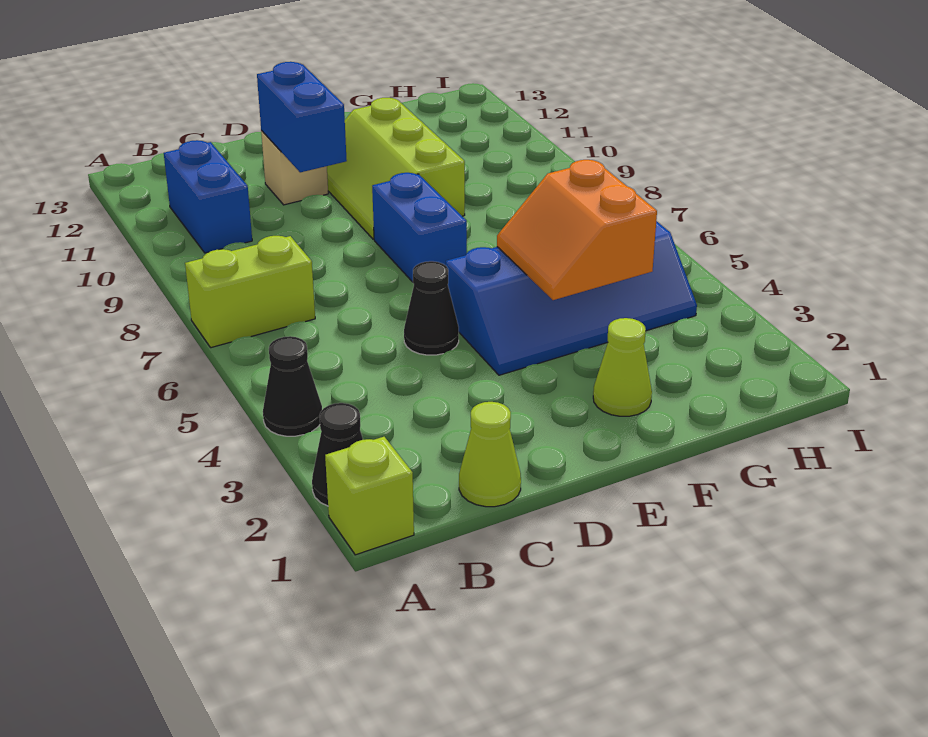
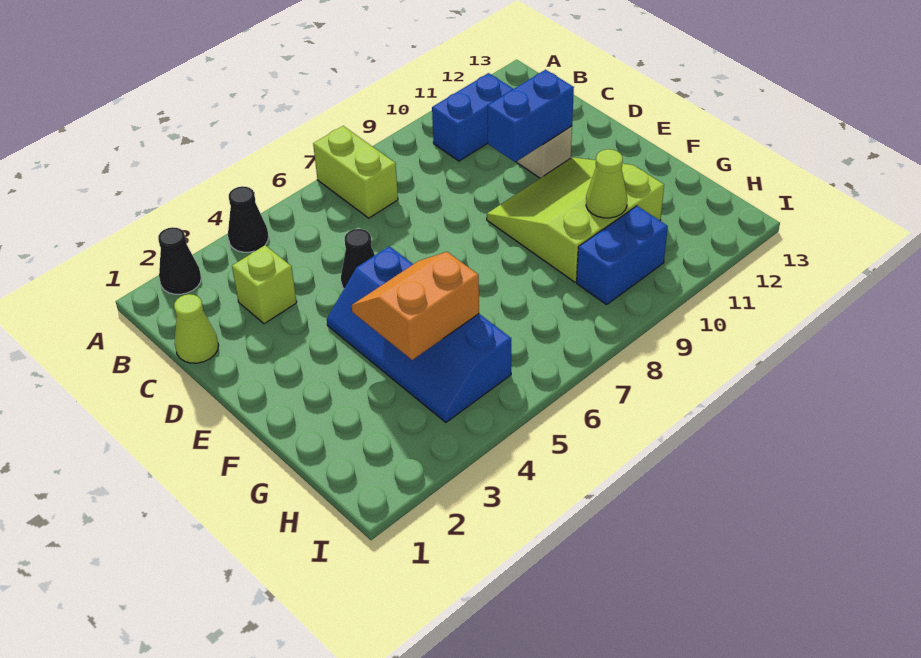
lime 1x1 brick [325,437,414,555] -> lime 1x1 brick moved to [232,245,297,324]
blue 1x2 brick [372,173,467,282] -> blue 1x2 brick moved to [577,206,668,305]
lime 2x3 slope [327,98,465,239] -> lime 3x3 slope [487,157,664,282]
lime 1x1 cone [593,318,652,416] -> lime 1x1 cone moved to [586,149,627,218]

